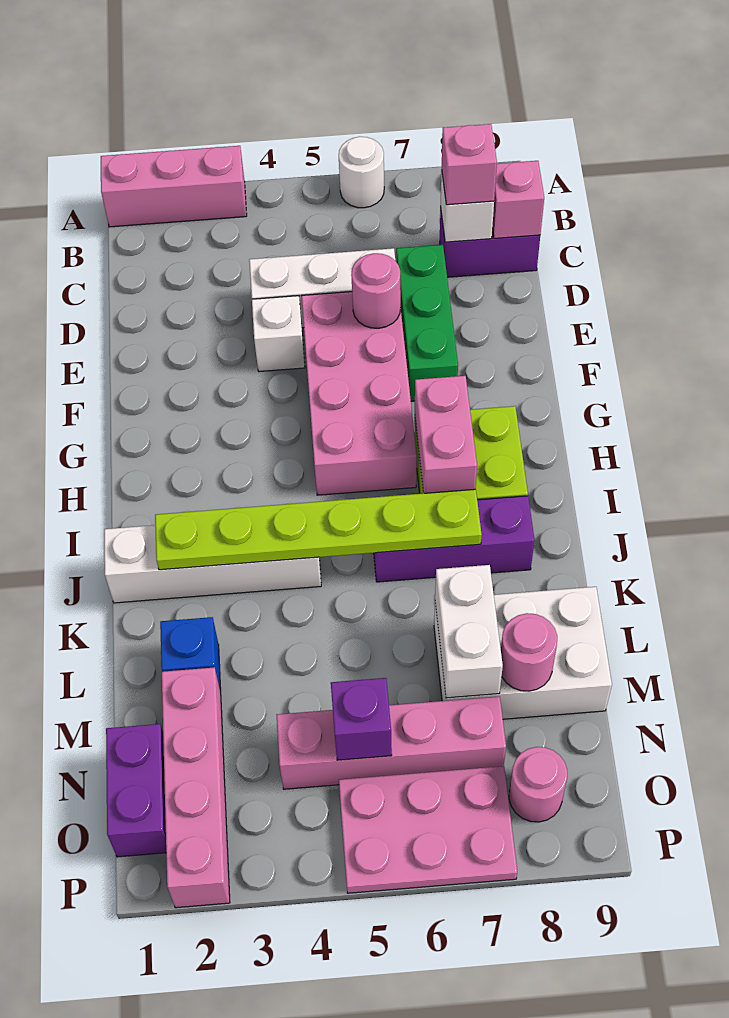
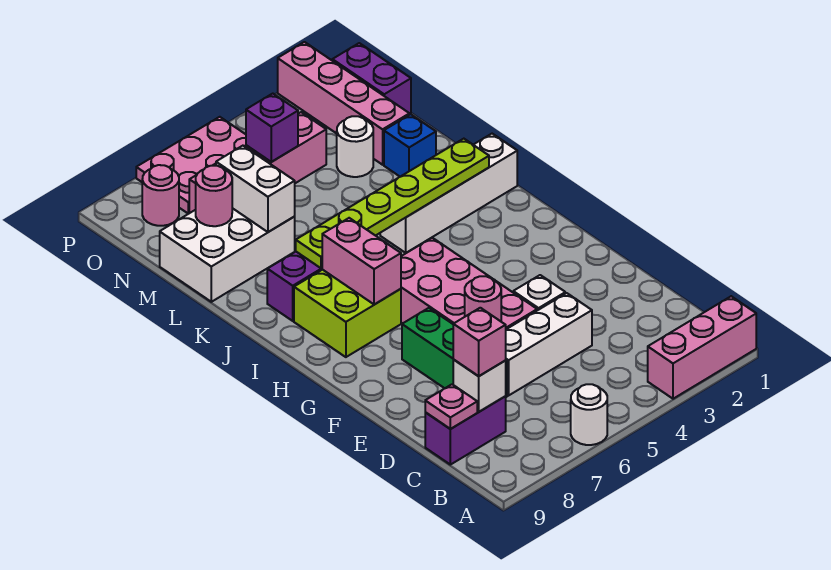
pink 1x1 brick [492,161,544,238] -> pink 1x1 plate [425,384,477,429]
none -> white 1x1 round brick [337,116,373,177]

